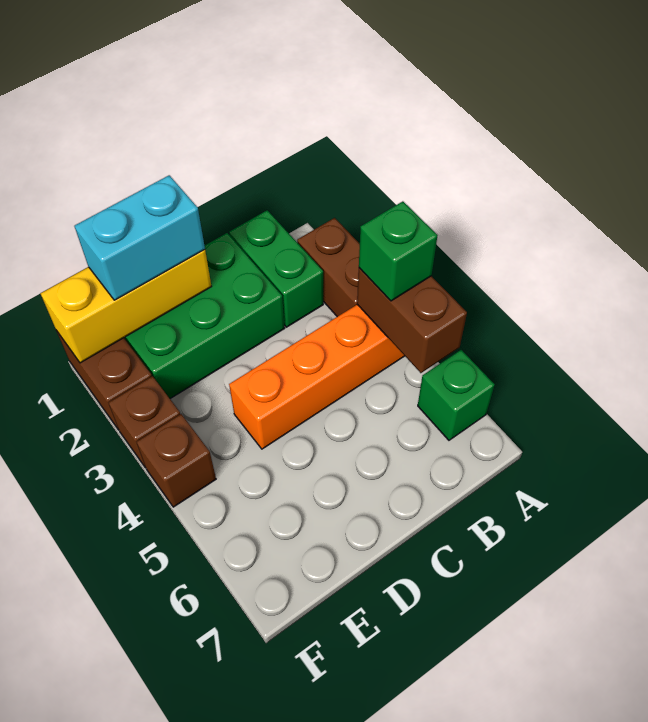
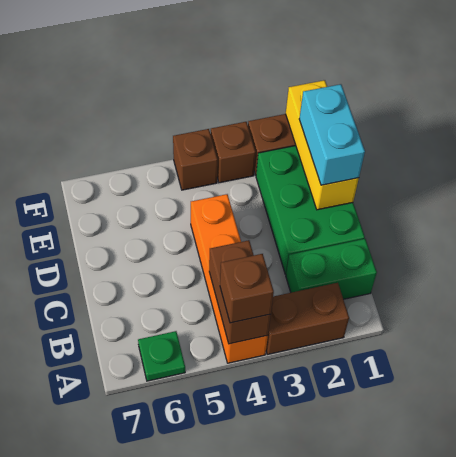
brown 1x2 brick [357,268,467,373] -> brown 1x2 brick turned to [209,240,271,344]
green 1x1 brick [359,201,438,301] -> brown 1x1 brick [220,254,274,323]
green 1x1 brick [418,350,495,440] -> green 1x1 plate [138,331,185,381]

